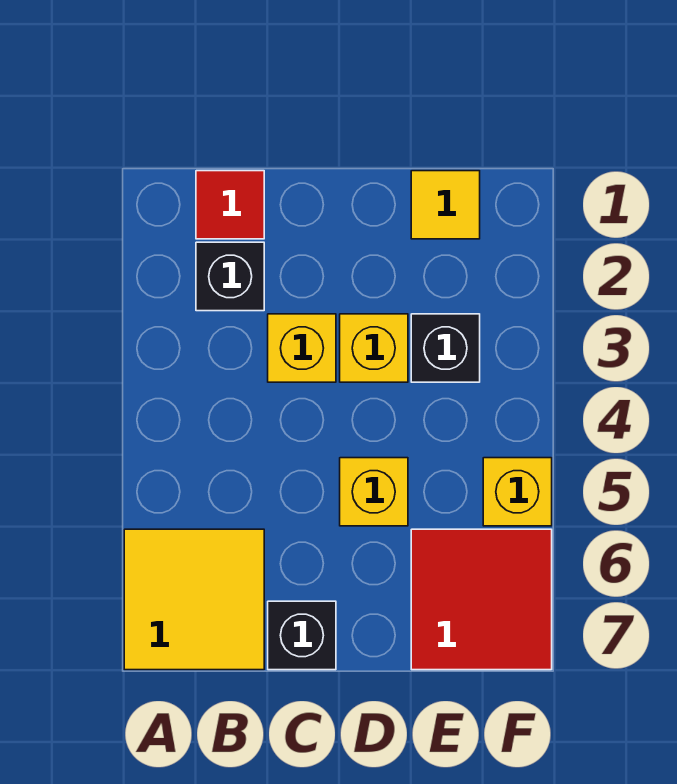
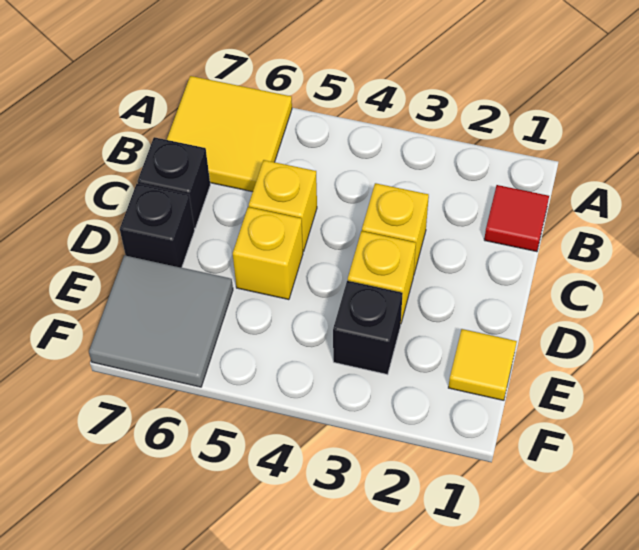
black 1x1 brick [196,242,264,311] -> black 1x1 brick moved to [120,184,195,268]
red 2x2 tile [411,529,552,670] -> grey 2x2 tile [89,255,233,387]
yellow 1x1 brick [483,458,552,526] -> yellow 1x1 brick moved to [249,160,317,252]

